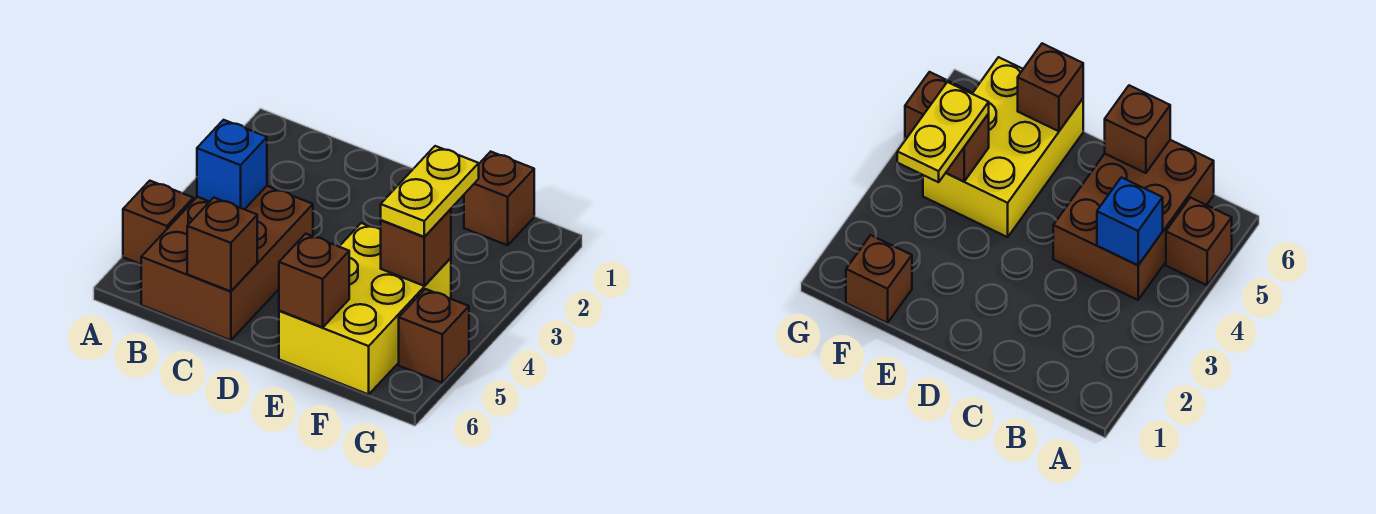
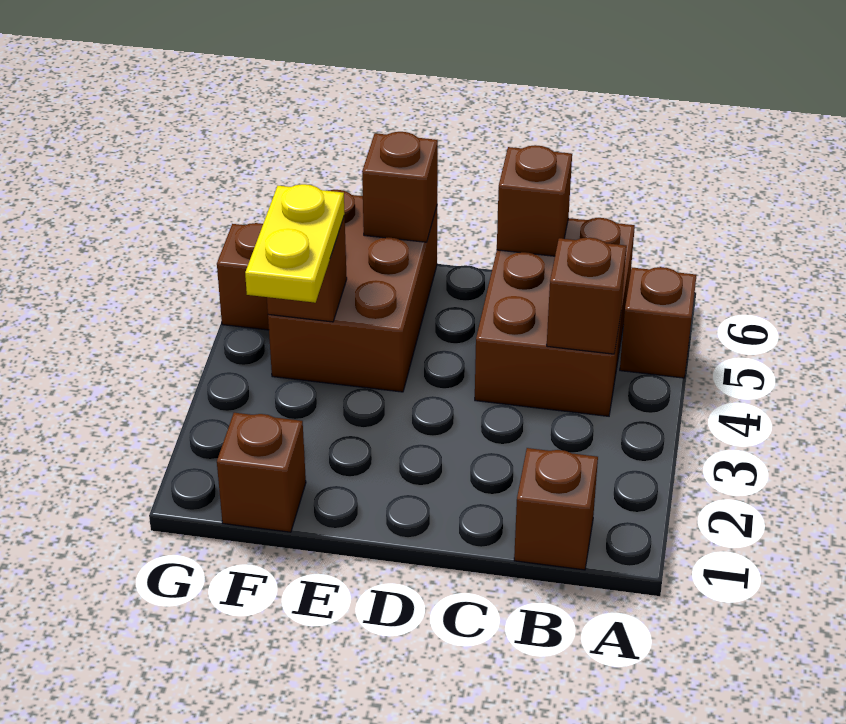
none -> brown 1x1 brick [514,448,598,570]
blue 1x1 brick [197,120,267,210] -> brown 1x1 brick [547,238,627,354]
yellow 2x3 brick [279,223,451,395] -> brown 2x3 brick [268,190,437,392]

